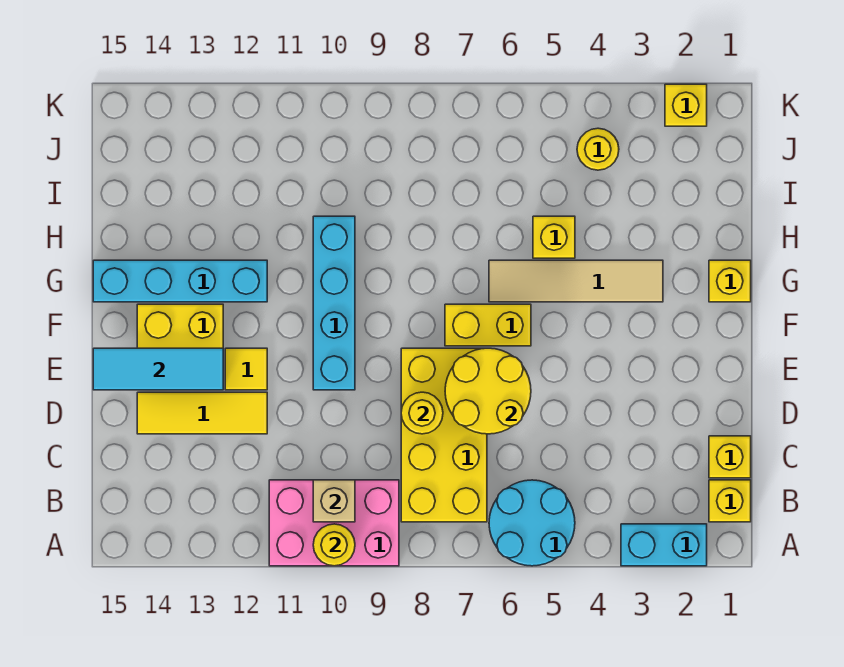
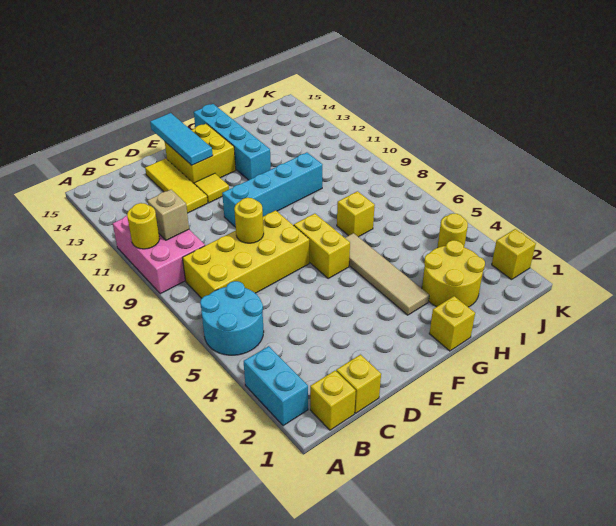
yellow 2x2 round brick [445,348,531,434] -> yellow 2x2 round brick moved to [422,240,485,307]
yellow 1x1 brick [533,216,575,258] -> yellow 1x1 brick moved to [337,191,375,237]

